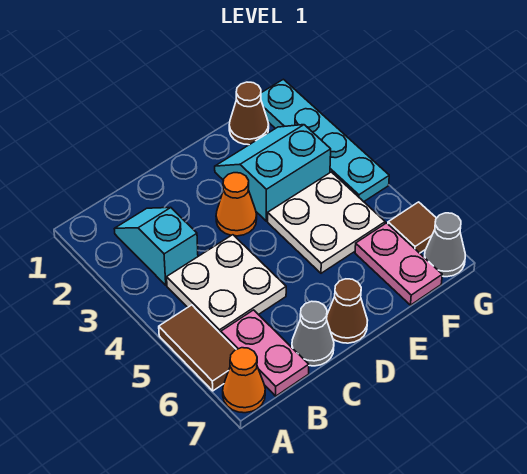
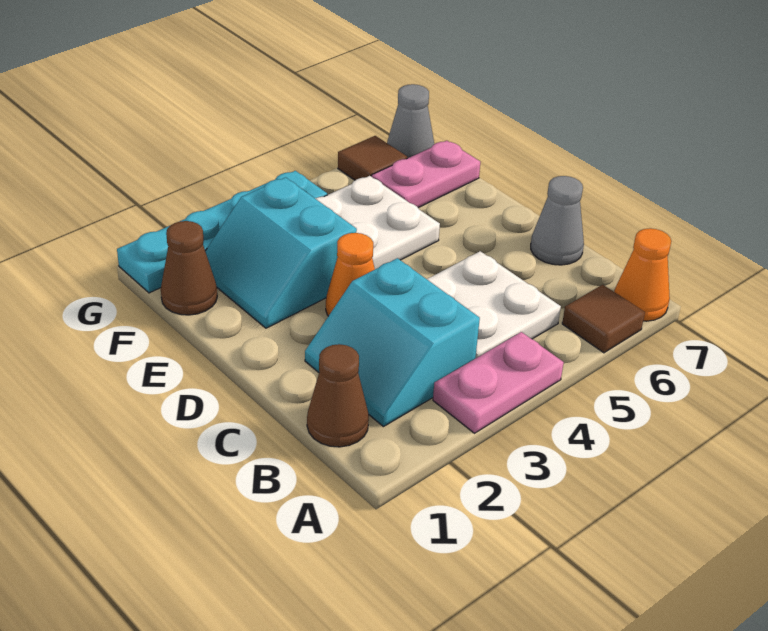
brown 1x2 tile [159,305,236,391] -> brown 1x1 tile [562,285,645,353]
cyan 1x2 slope [114,208,198,285] -> cyan 2x2 slope [305,258,480,427]
pink 1x2 plate [221,310,309,396] -> pink 1x2 plate moved to [433,332,564,433]
brown 1x1 cone [327,279,368,343] -> brown 1x1 cone moved to [307,344,369,447]

